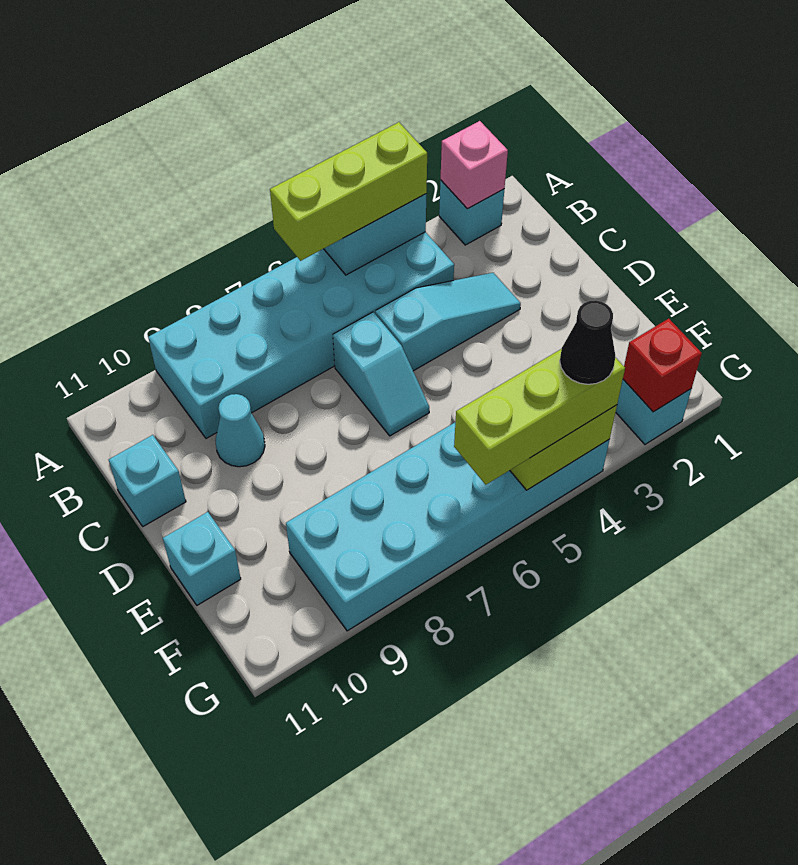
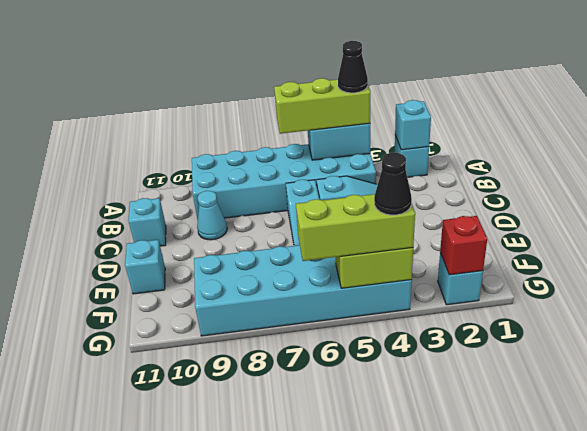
pink 1x1 brick [441,121,508,209] -> cyan 1x1 brick [395,100,431,150]
none -> black 1x1 cone [338,41,368,93]

